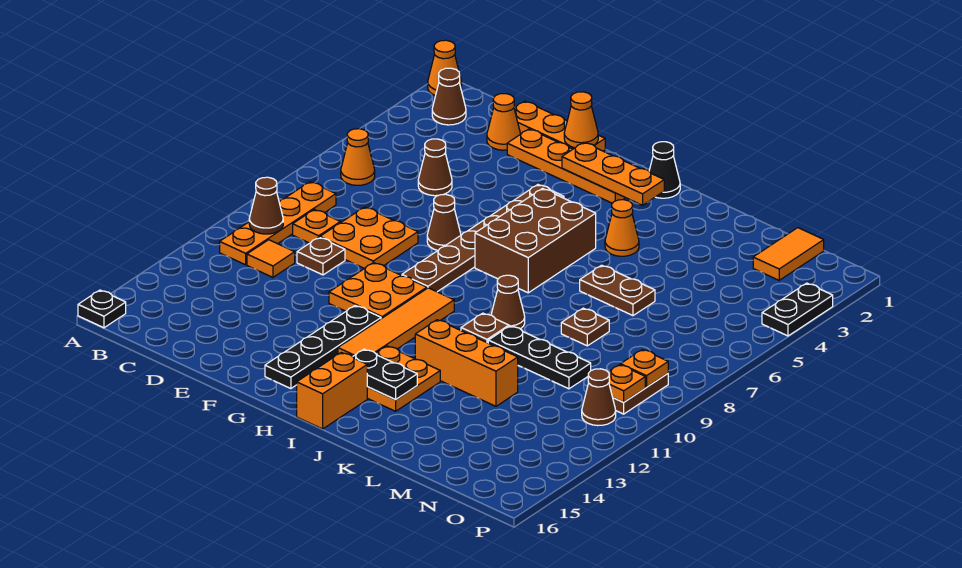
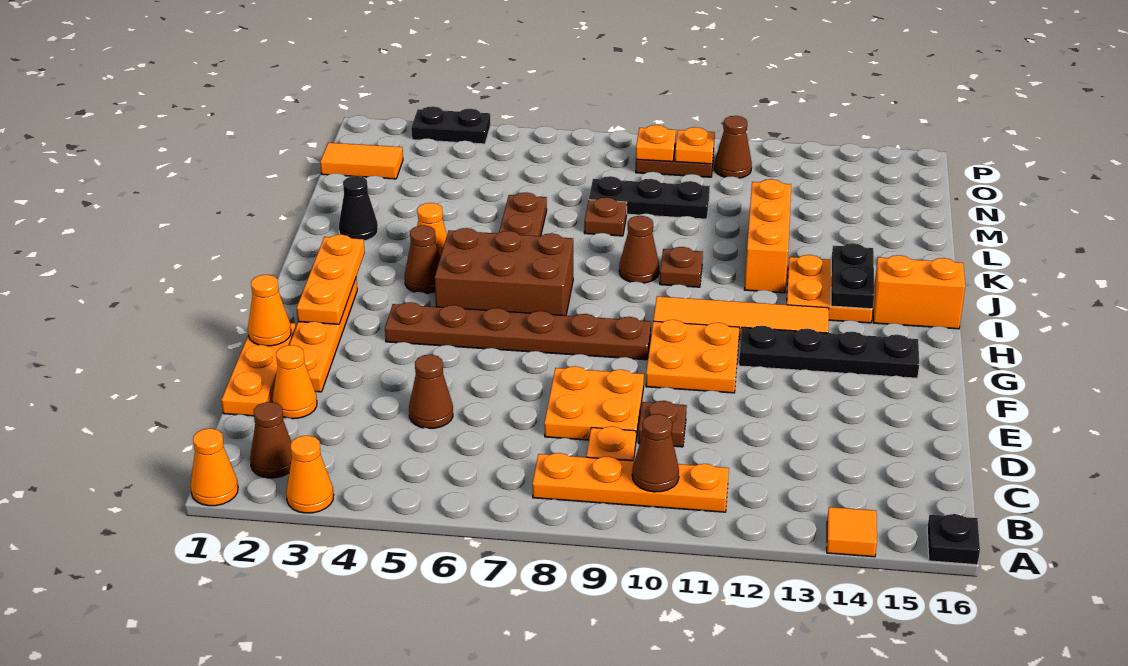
orange 1x1 cone [341,129,375,185] -> orange 1x1 cone moved to [286,435,334,513]
orange 1x1 tile [247,240,295,277] -> orange 1x1 tile moved to [827,507,877,557]
brown 1x1 cone [427,194,461,250] -> brown 1x1 cone moved to [405,225,440,293]
black 1x1 cone [649,142,680,198] -> black 1x1 cone moved to [339,176,378,241]
black 1x3 plate [488,326,591,389] -> black 1x3 plate turned to [589,176,710,219]

